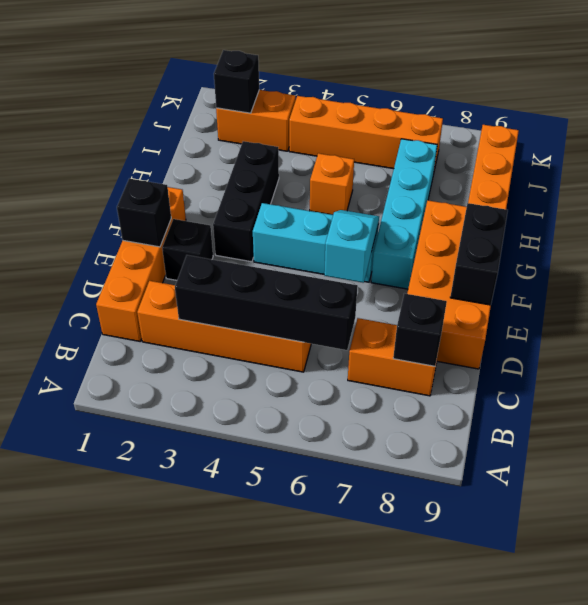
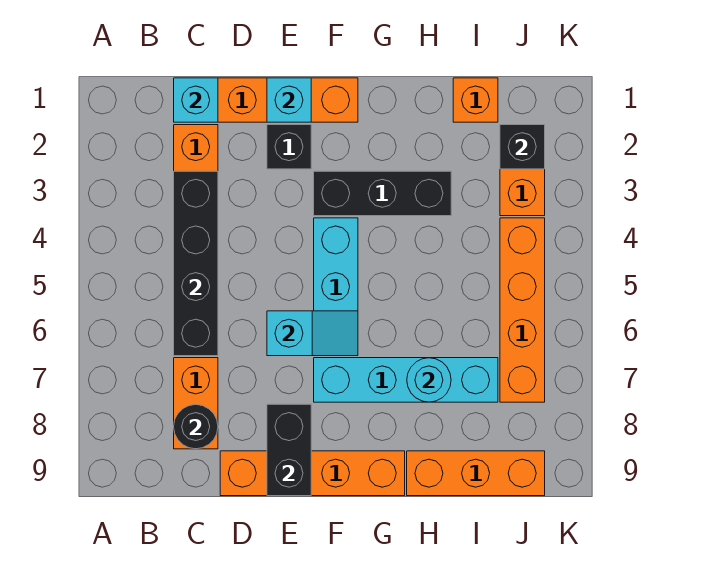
none -> cyan 1x1 brick [174,78,218,122]
black 1x1 brick [393,293,447,366] -> black 1x1 round brick [174,404,218,449]
orange 2x4 brick [407,200,491,369] -> orange 1x4 brick [220,451,405,496]
black 1x1 brick [117,178,171,247] -> cyan 1x1 brick [267,78,311,122]
black 1x2 brick [450,203,508,305] -> black 1x2 brick turned to [267,404,311,496]
orange 1x1 brick [310,153,354,215] -> orange 1x1 brick moved to [453,78,498,122]
none -> cyan 1x1 round brick [407,358,451,402]

